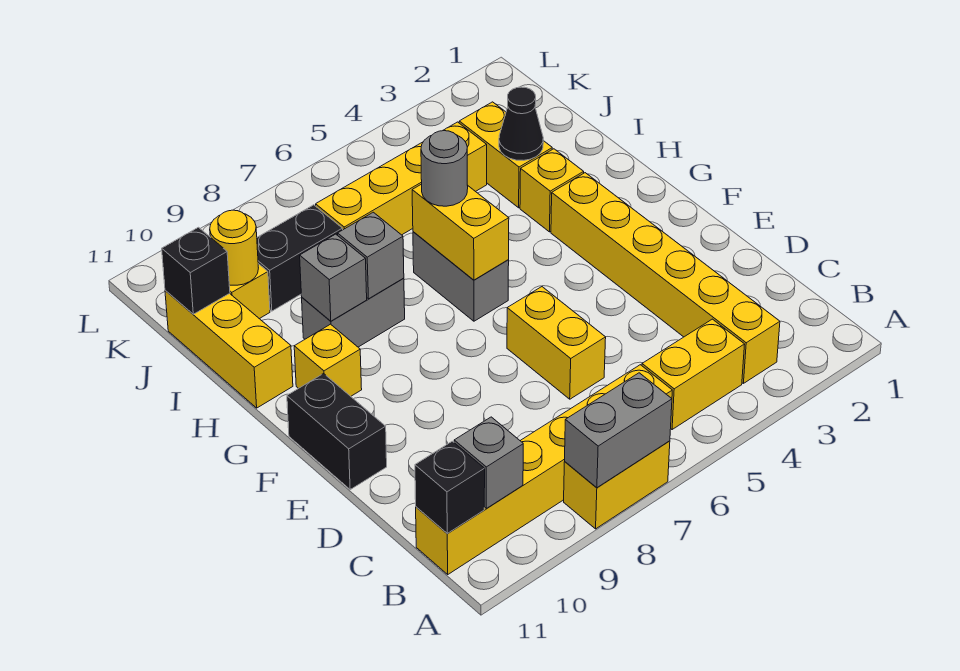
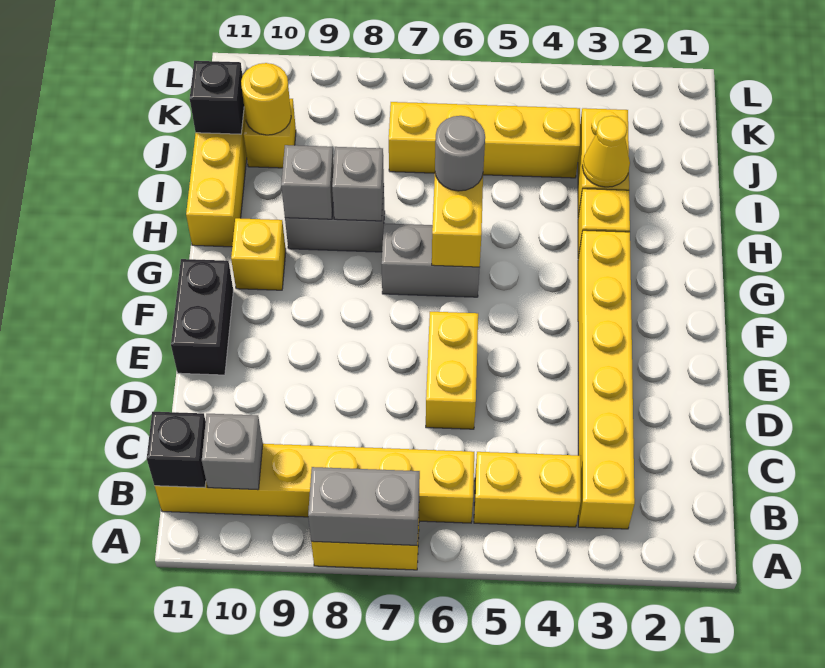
grey 1x2 brick [413,232,509,321] -> grey 1x2 brick turned to [382,223,480,297]
black 1x1 cone [499,87,543,160] -> yellow 1x1 cone [582,116,630,187]
black 1x2 brick [257,205,343,311] -> none

